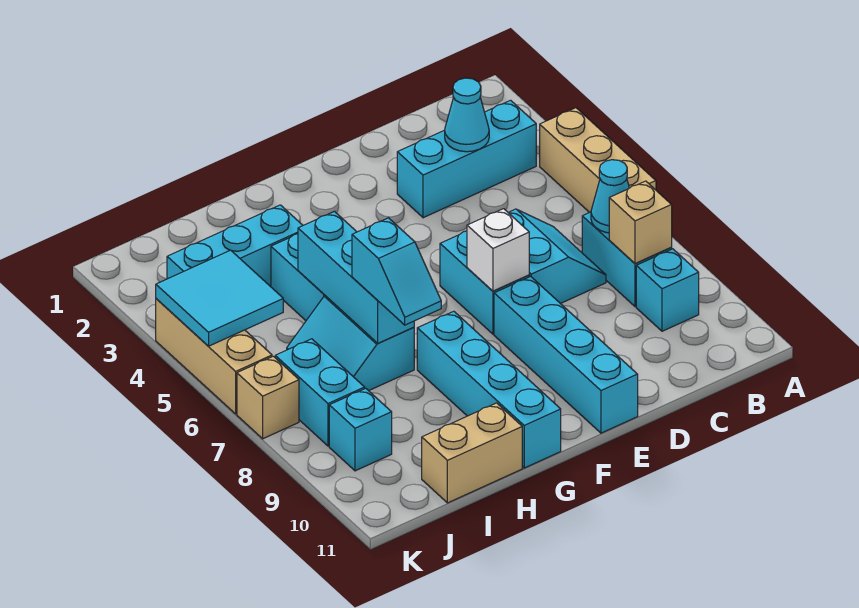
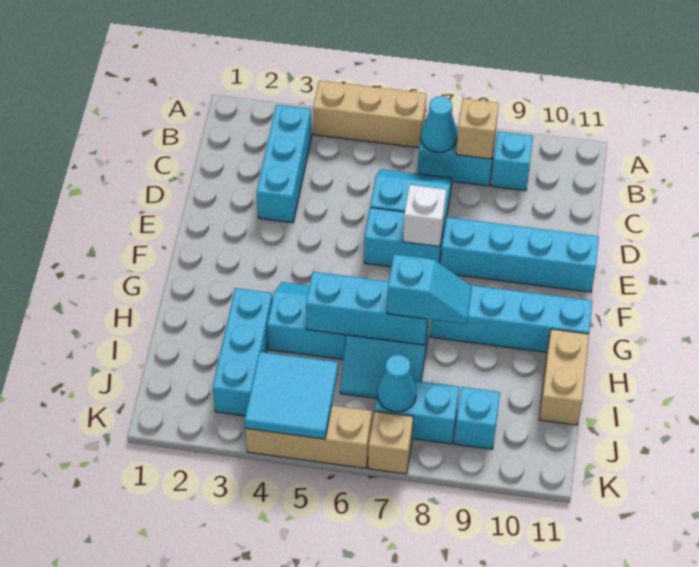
cyan 1x1 cone [445,78,489,152] -> cyan 1x1 cone moved to [377,355,416,412]

